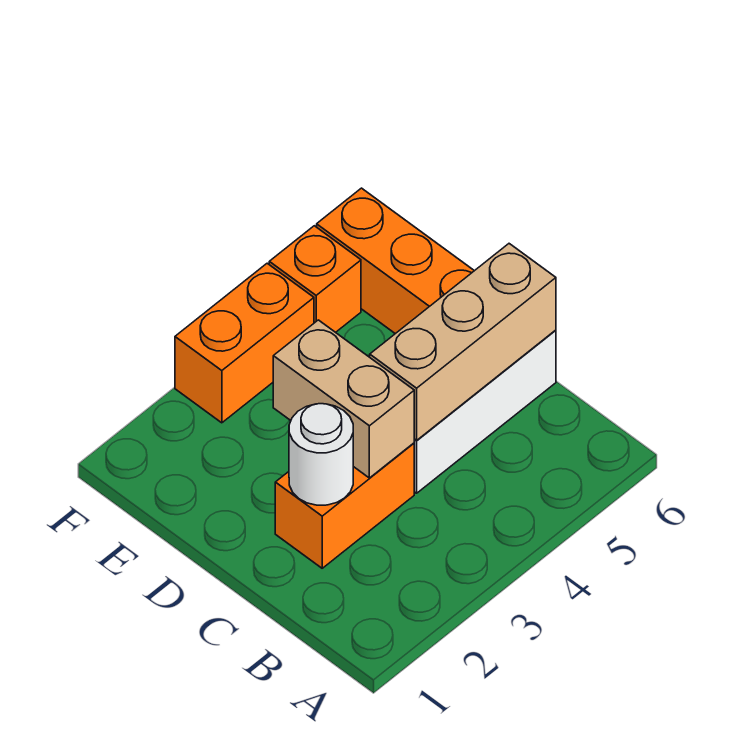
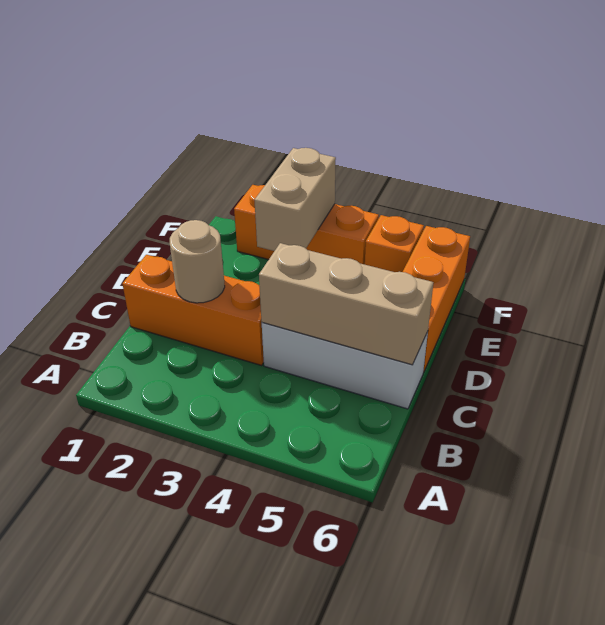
orange 1x2 brick [275,443,414,568] -> orange 1x3 brick [122,255,264,365]
white 1x1 round brick [289,404,353,505] -> tan 1x1 round brick [170,220,225,303]
tan 1x2 brick [273,320,414,478] -> tan 1x2 brick moved to [255,148,336,251]
orange 1x2 brick [175,263,314,423] -> orange 1x3 brick [234,185,379,264]

